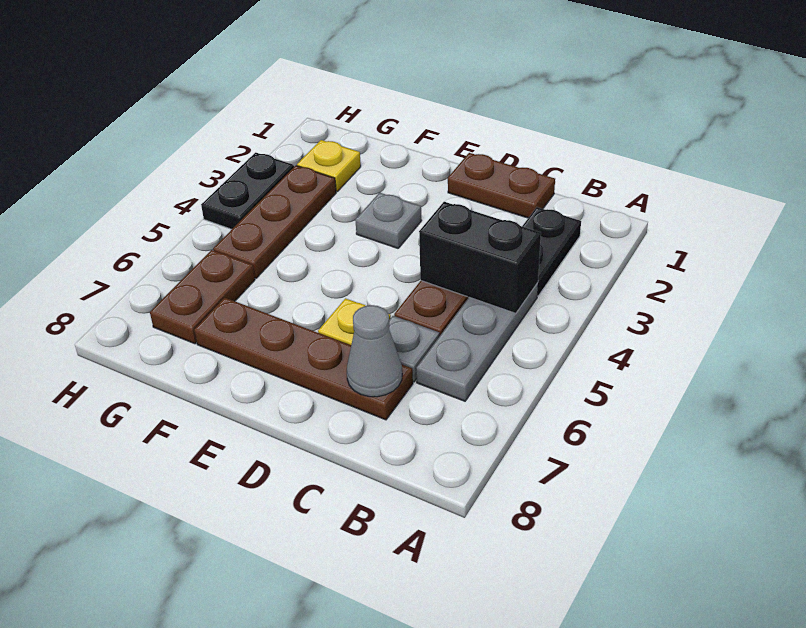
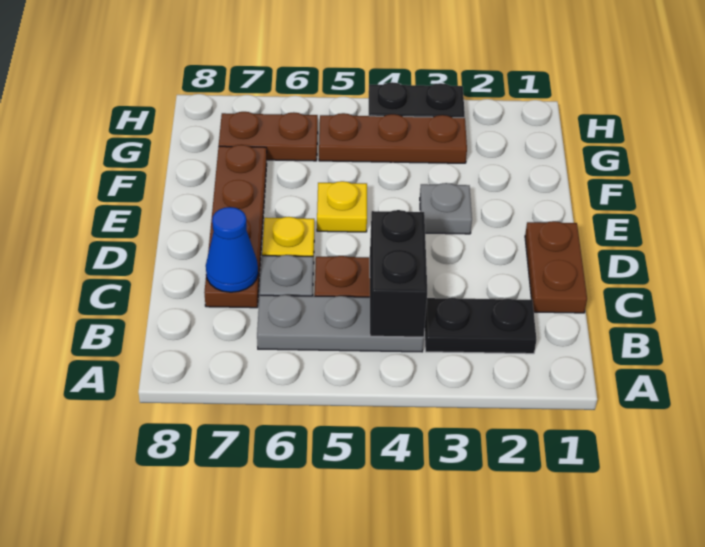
grey 1x1 cone [347,305,402,397] -> blue 1x1 cone [206,207,258,292]
yellow 1x1 plate [297,140,361,191] -> yellow 1x1 plate moved to [317,181,367,232]

